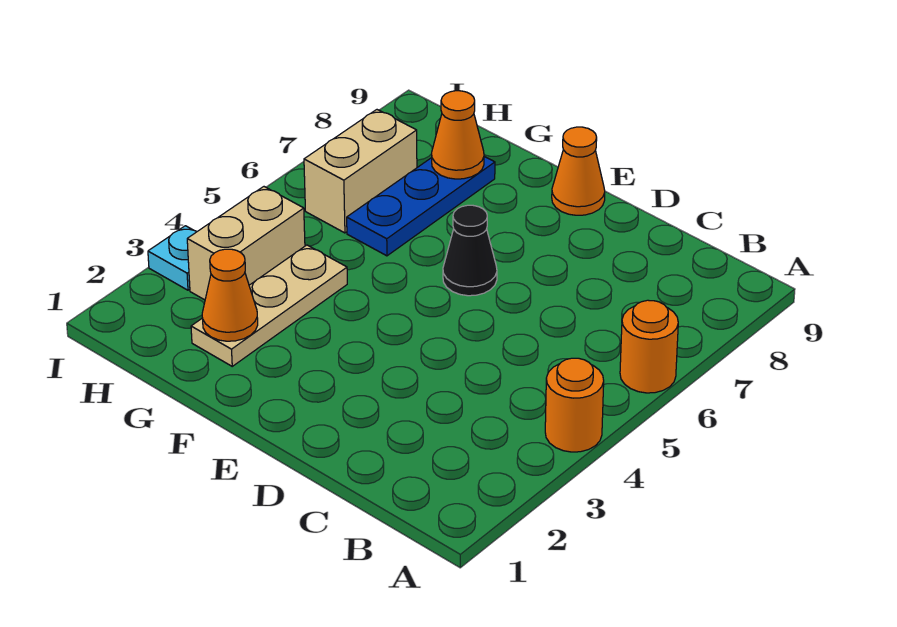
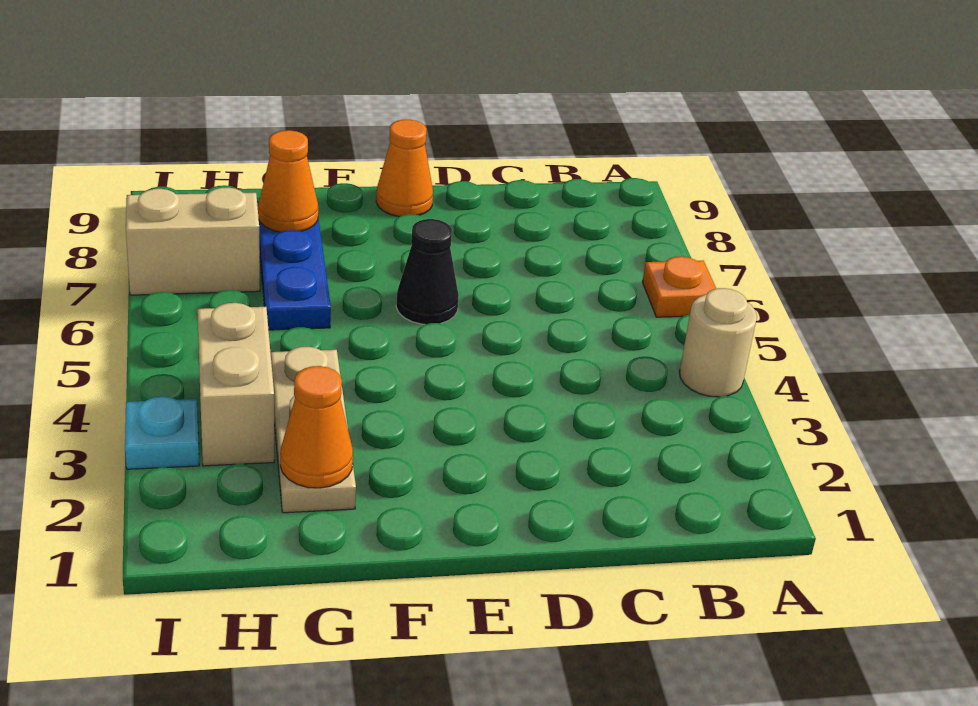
orange 1x1 round brick [545,358,604,452] -> tan 1x1 round brick [679,288,757,397]
orange 1x1 round brick [620,300,678,393] -> orange 1x1 plate [642,256,716,317]
tan 1x2 brick [304,110,417,233] -> tan 1x2 brick turned to [126,187,260,295]

